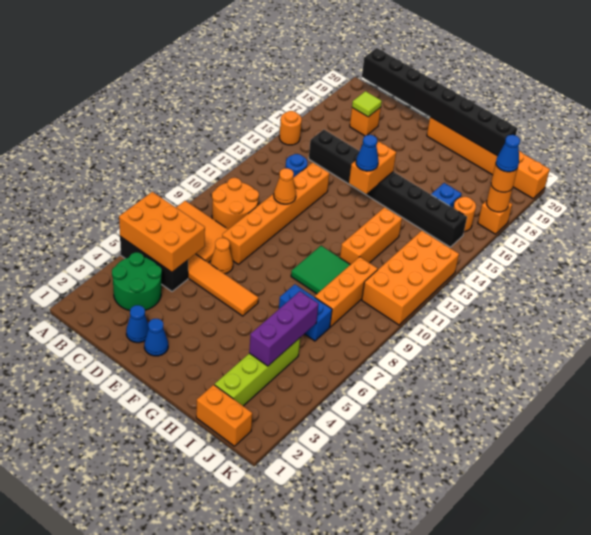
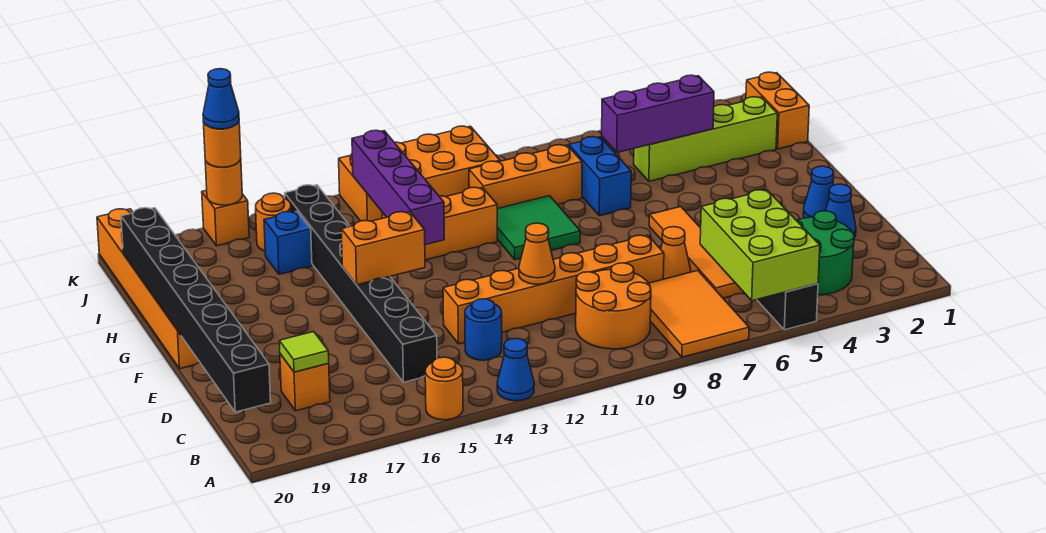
orange 2x3 brick [119,192,205,272] -> lime 2x3 brick [700,190,820,301]
blue 1x1 cone [356,135,378,171] -> blue 1x1 cone moved to [497,338,534,401]
none -> purple 1x4 brick [352,130,444,245]

